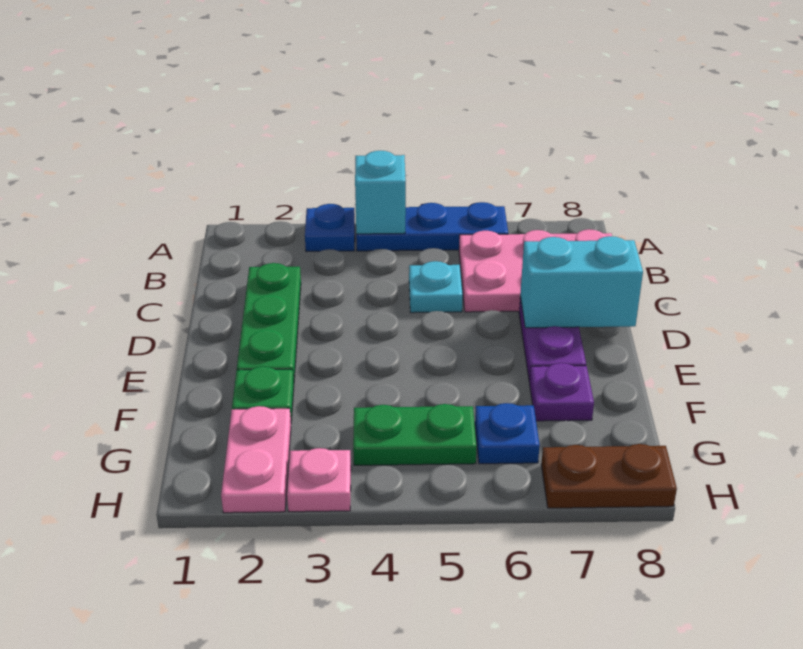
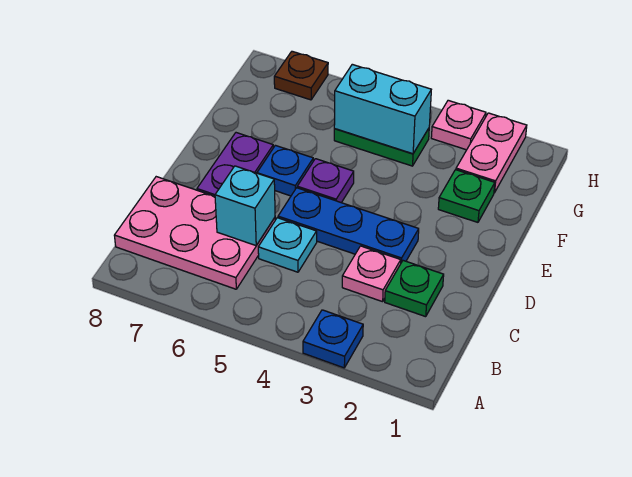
blue 1x3 plate [356,202,508,251] -> blue 1x3 plate moved to [278,188,419,262]
cyan 1x1 brick [355,151,406,234] -> cyan 1x1 brick moved to [215,166,275,246]
green 1x3 plate [237,263,301,381] -> green 1x1 plate [385,261,444,317]
none -> pink 1x1 plate [342,246,401,302]
cyan 1x2 brick [520,236,643,328] -> cyan 1x2 brick moved to [334,64,431,154]
purple 1x1 plate [530,363,594,421] -> purple 1x1 plate moved to [297,159,354,203]
blue 1x1 plate [475,403,540,464] -> blue 1x1 plate moved to [257,145,313,196]
brown 1x2 plate [541,444,677,508] -> brown 1x1 plate [274,51,328,100]

